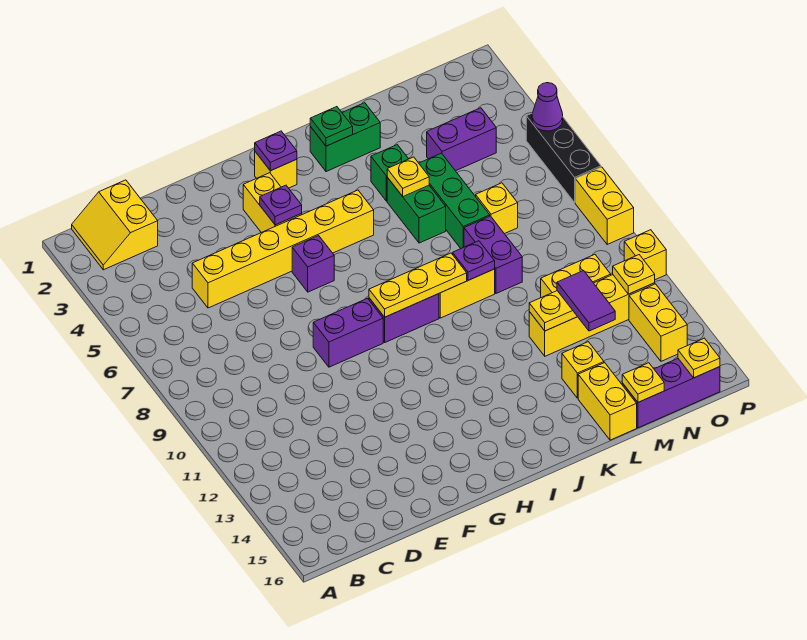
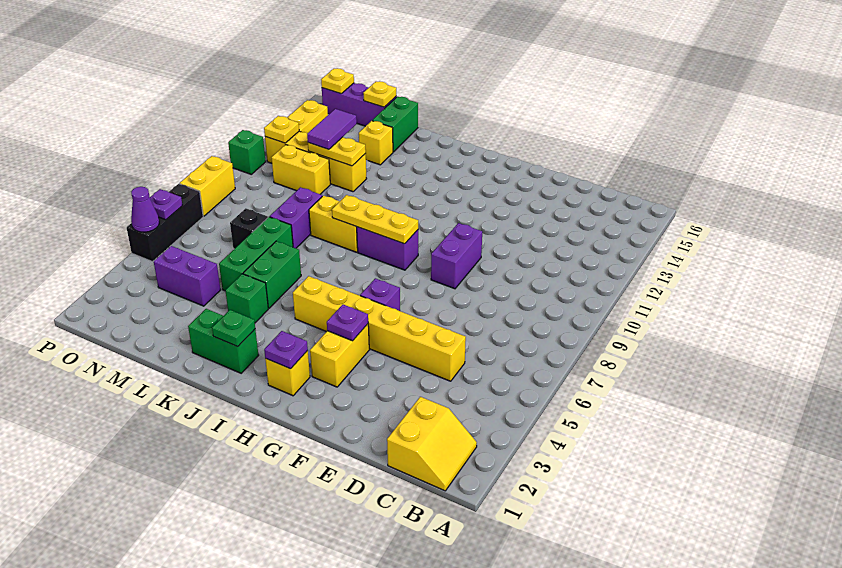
purple 1x2 brick [313,298,383,367] -> purple 1x2 brick turned to [431,223,482,289]
yellow 1x1 plate [387,157,429,196] -> none
purple 1x1 plate [453,241,495,280] -> purple 1x1 plate moved to [150,189,183,220]
yellow 1x2 brick [578,363,637,440] -> green 1x2 brick [372,97,418,152]
yellow 1x1 brick [476,183,518,234] -> black 1x1 brick [230,208,268,249]
yellow 1x1 brick [624,230,666,280] -> green 1x1 brick [228,130,266,174]

